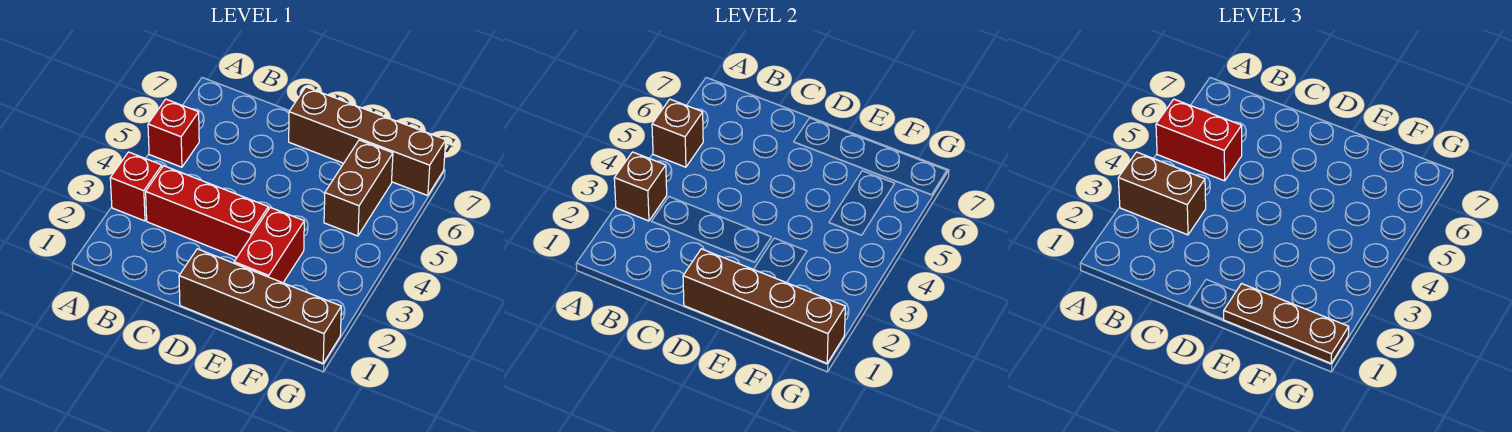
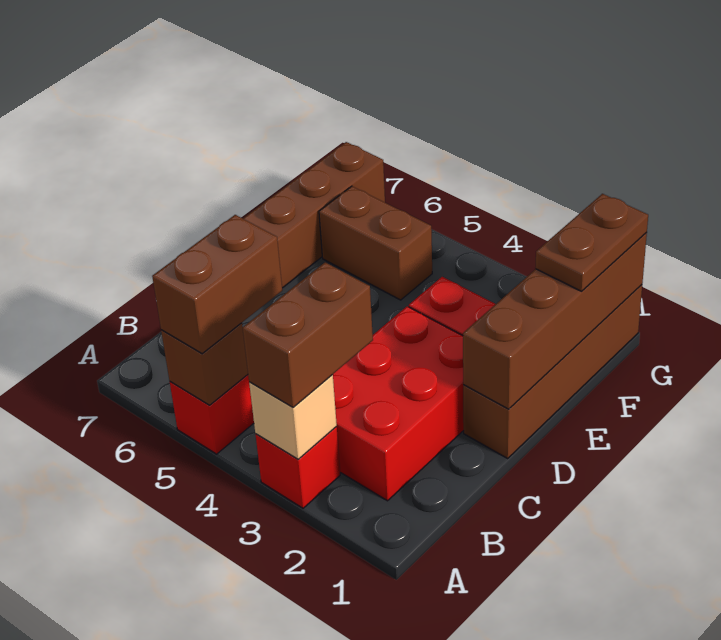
brown 1x1 brick [614,152,667,221] -> tan 1x1 brick [249,375,337,459]
red 1x2 brick [1156,99,1242,181] -> brown 1x2 brick [152,215,282,354]
red 1x3 brick [146,166,268,257] -> red 2x3 brick [333,306,464,501]
brown 1x3 plate [1224,284,1349,363] -> brown 1x2 plate [535,194,648,291]

